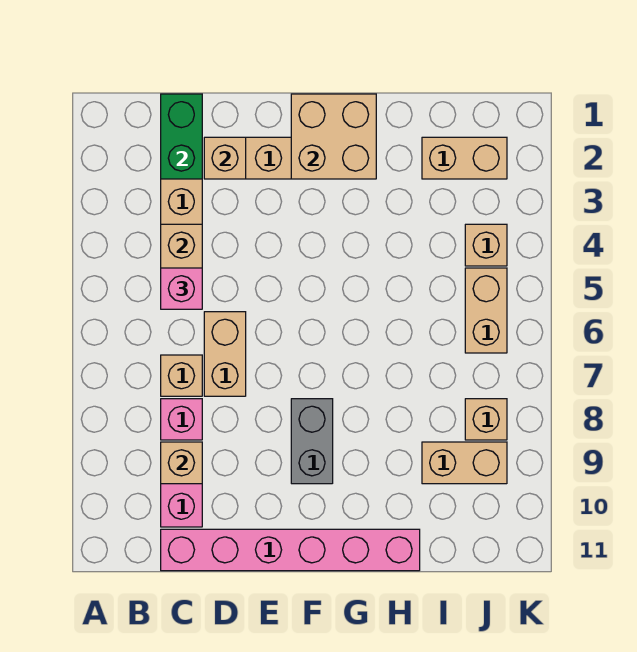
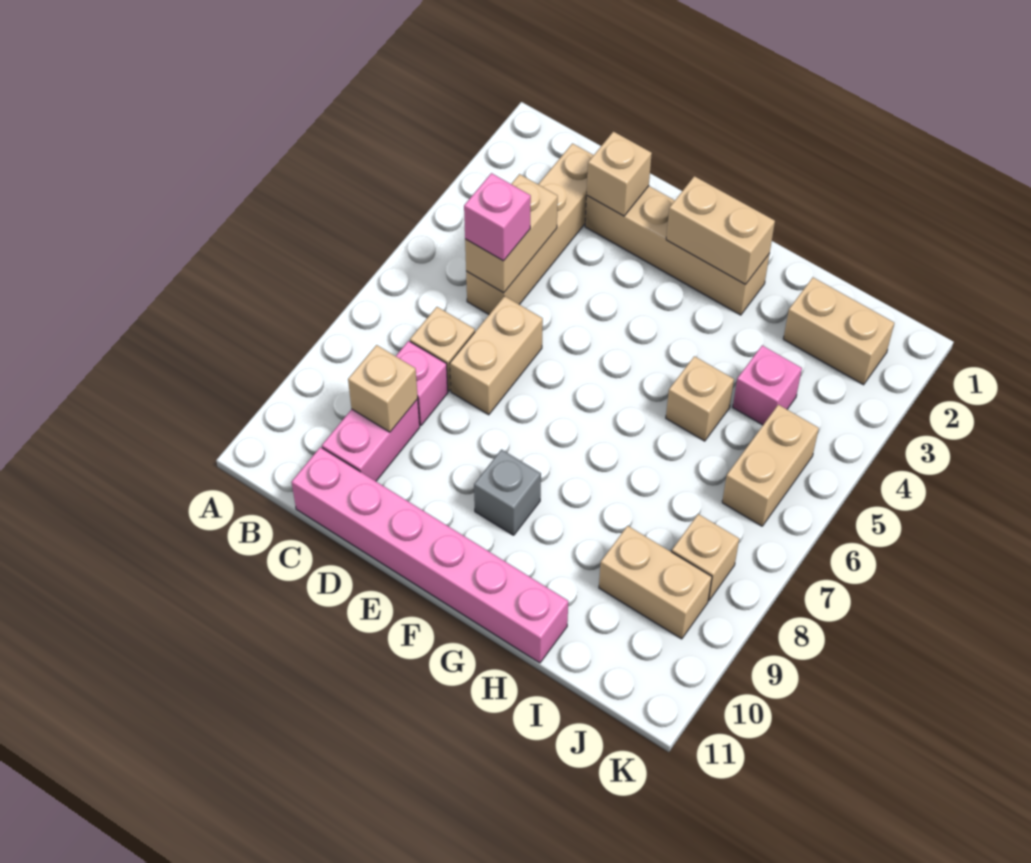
green 1x2 brick [161,94,202,179] -> none
tan 2x2 brick [291,94,376,179] -> tan 1x2 brick [666,176,775,285]
grey 1x2 brick [291,399,333,484] -> grey 1x1 brick [474,450,541,535]
none -> pink 1x1 brick [733,345,802,425]
tan 1x1 brick [465,224,507,266] -> tan 1x1 brick moved to [666,356,734,441]

